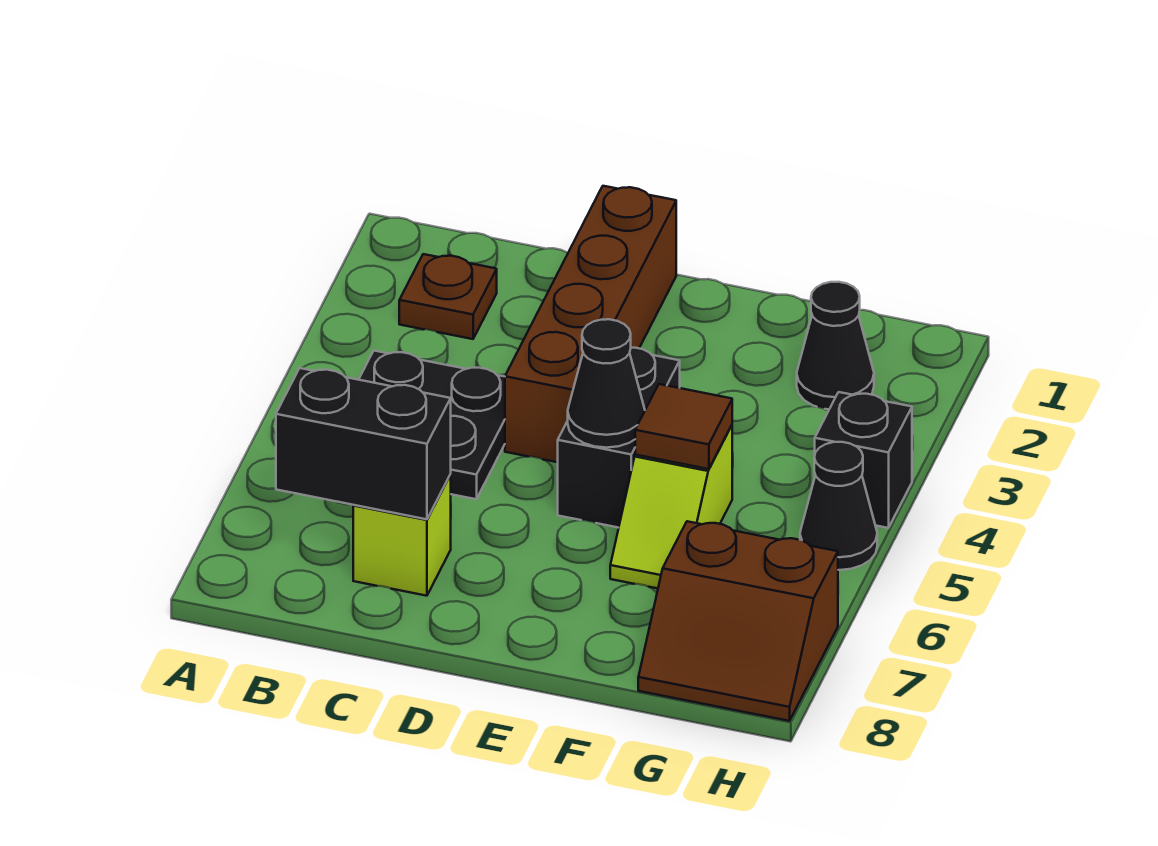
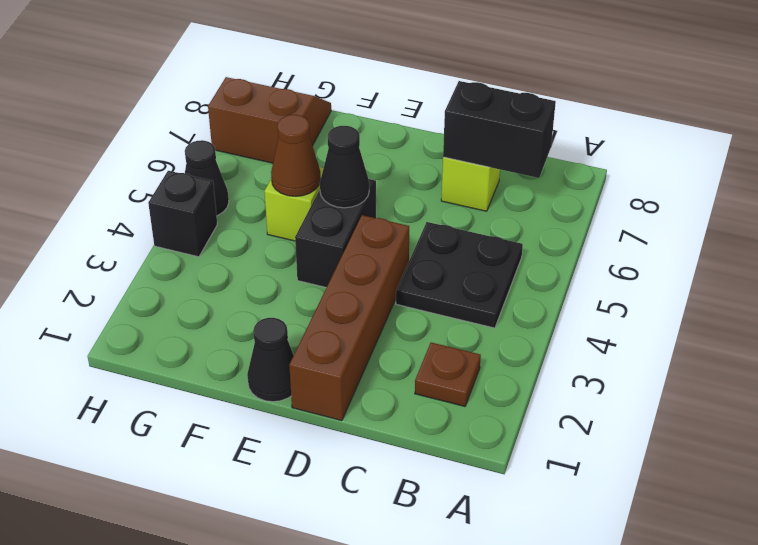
brown 1x1 tile [635,384,732,469] -> brown 1x1 cone [271,115,321,196]
black 1x1 cone [797,282,874,409] -> black 1x1 cone moved to [247,318,294,402]

